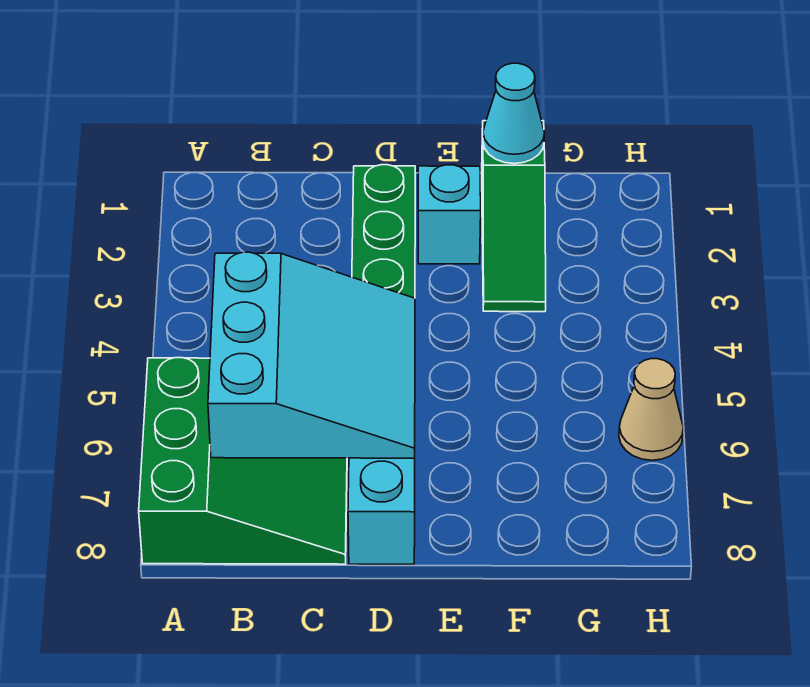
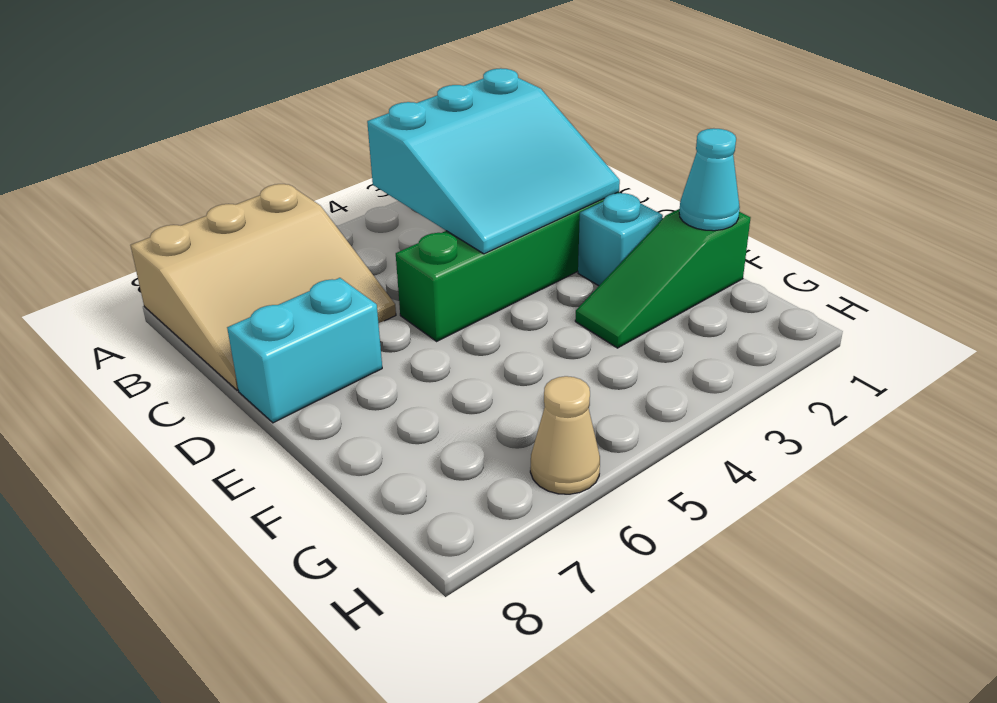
green 3x3 slope [139,358,347,564] -> tan 3x3 slope [130,184,396,390]
cyan 3x3 slope [208,252,415,458] -> cyan 3x3 slope moved to [367,68,620,254]

